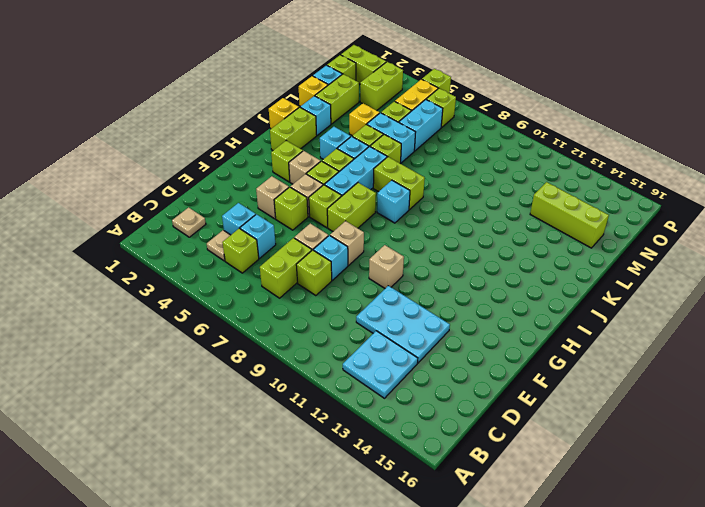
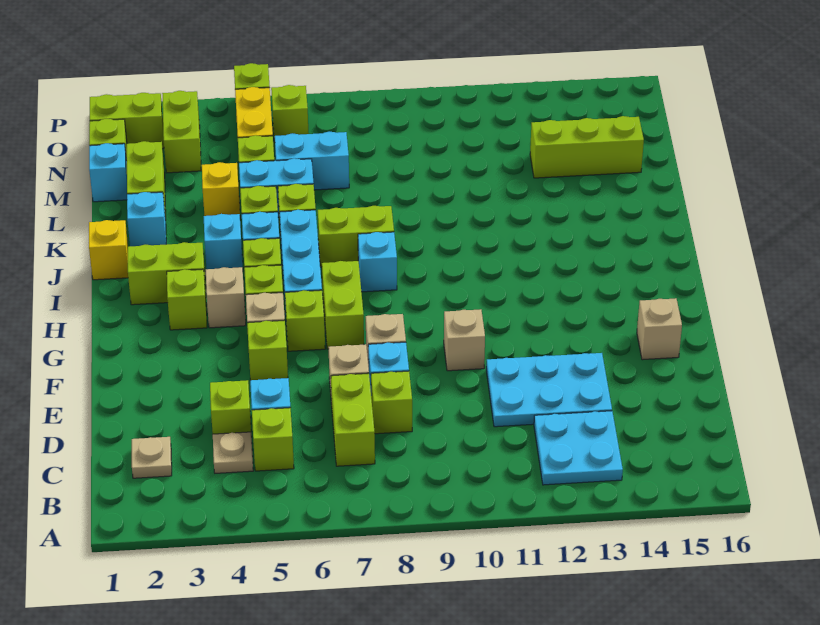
cyan 1x1 brick [222,203,256,235] -> lime 1x1 brick [210,380,251,434]
tan 1x1 brick [256,176,289,219] -> tan 1x1 brick moved to [637,298,682,360]
lime 1x2 brick [270,107,317,151] -> lime 1x2 brick turned to [128,242,206,305]
yellow 1x1 brick [299,76,328,107] -> none
cyan 1x2 brick [399,99,443,151] -> cyan 1x2 brick turned to [275,132,349,190]

